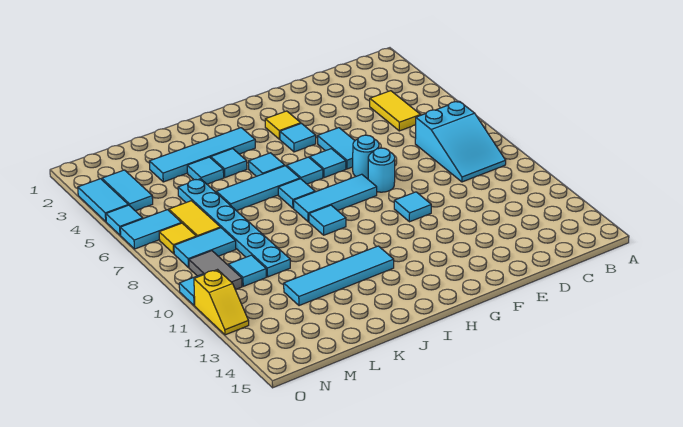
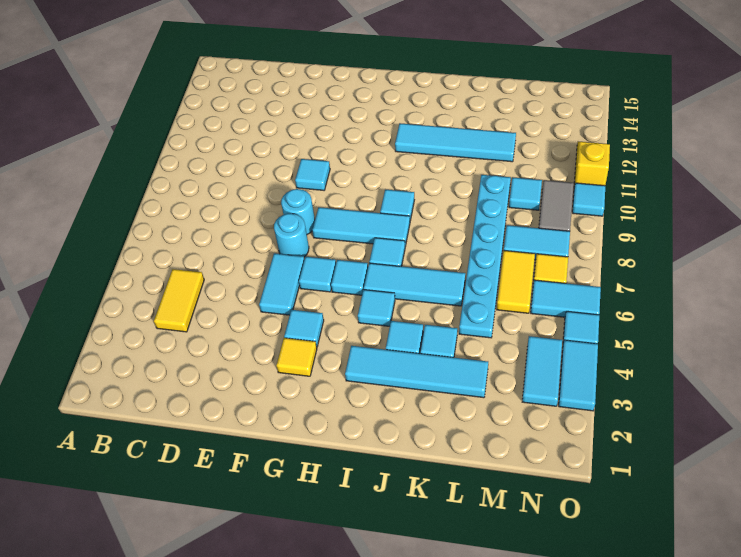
cyan 2x3 slope [415,101,506,182] -> none

